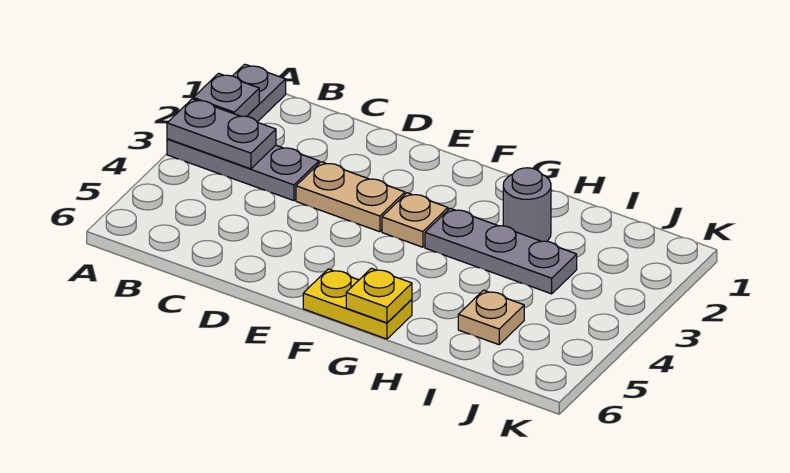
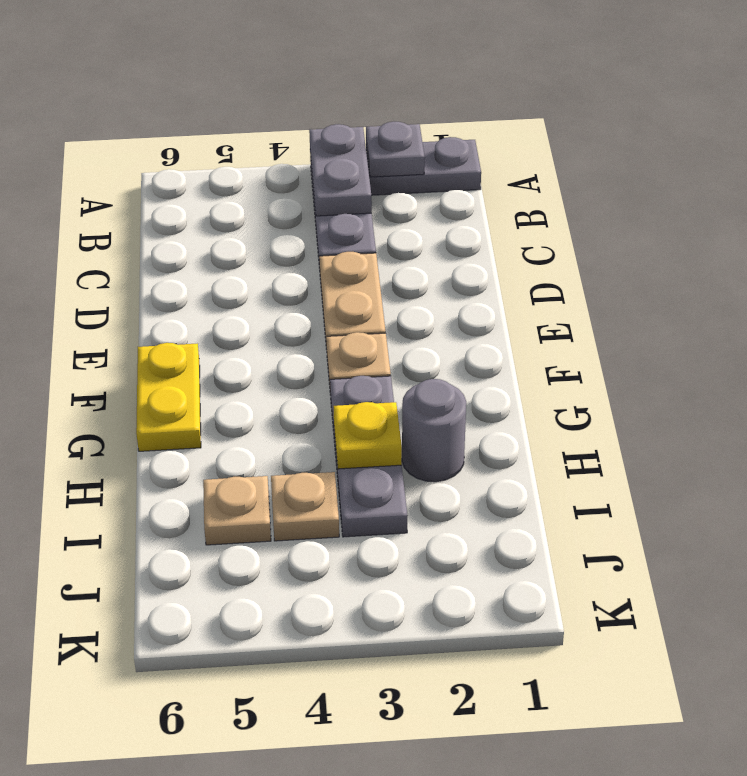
yellow 1x1 plate [346,268,412,323] -> yellow 1x1 plate moved to [334,402,402,469]
none -> tan 1x1 plate [271,472,339,541]

